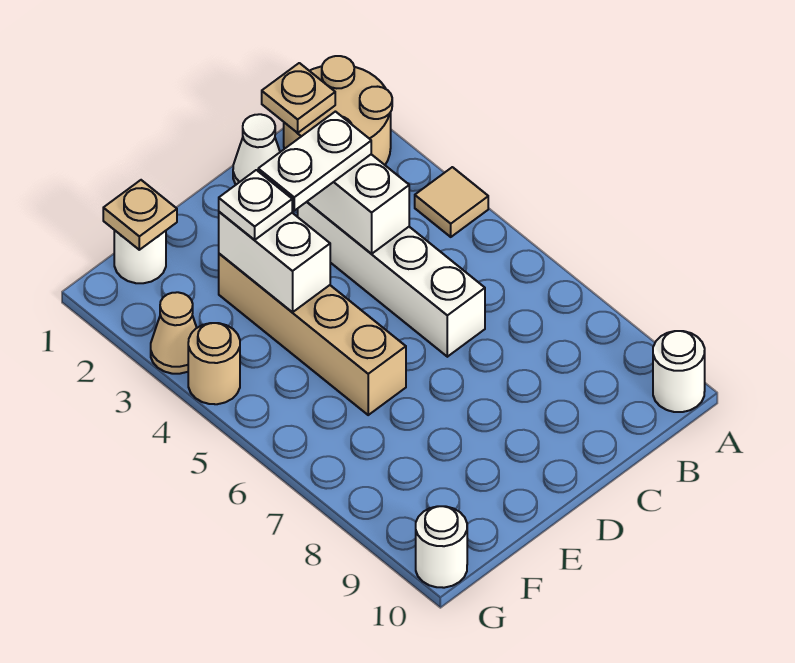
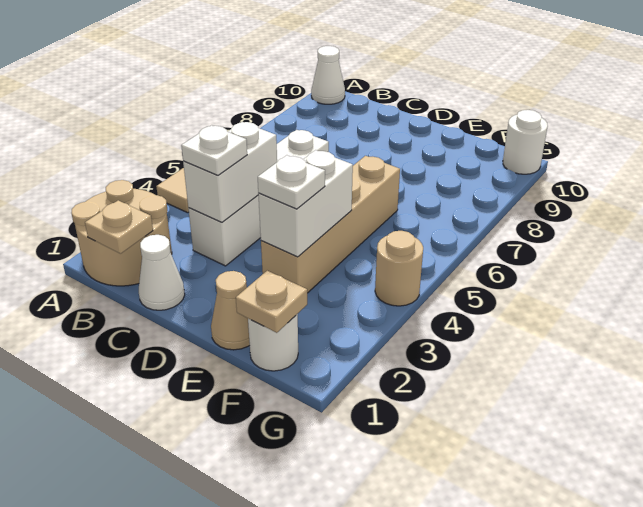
white 1x1 round brick [653,331,705,412] -> white 1x1 cone [311,46,345,104]
white 1x2 plate [258,112,371,211] -> white 1x1 plate [181,125,247,175]
tan 1x1 cone [151,292,197,374] -> tan 1x1 cone moved to [211,271,250,350]

